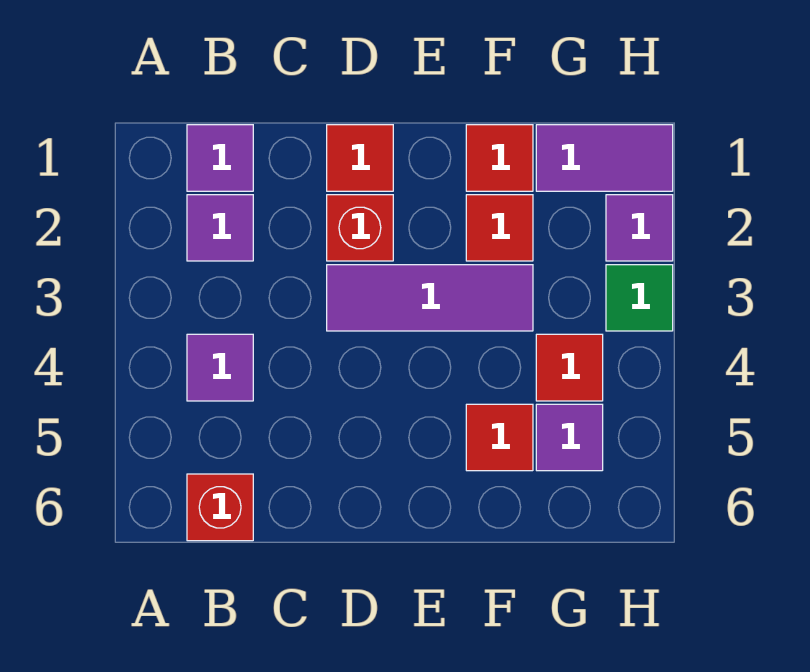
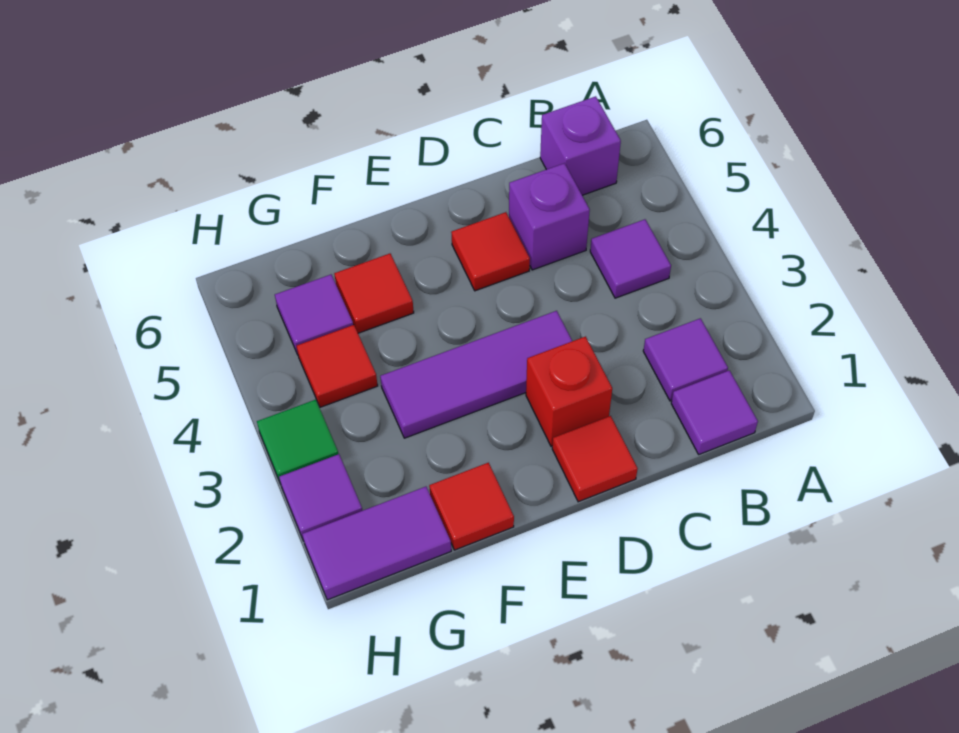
red 1x1 brick [187,474,253,541] -> purple 1x1 brick [540,96,621,195]
none -> purple 1x1 brick [509,163,590,270]
red 1x1 tile [466,195,533,261] -> red 1x1 tile moved to [451,212,530,291]

